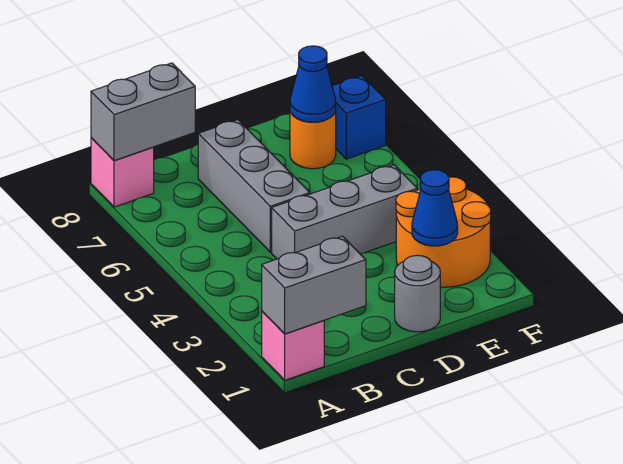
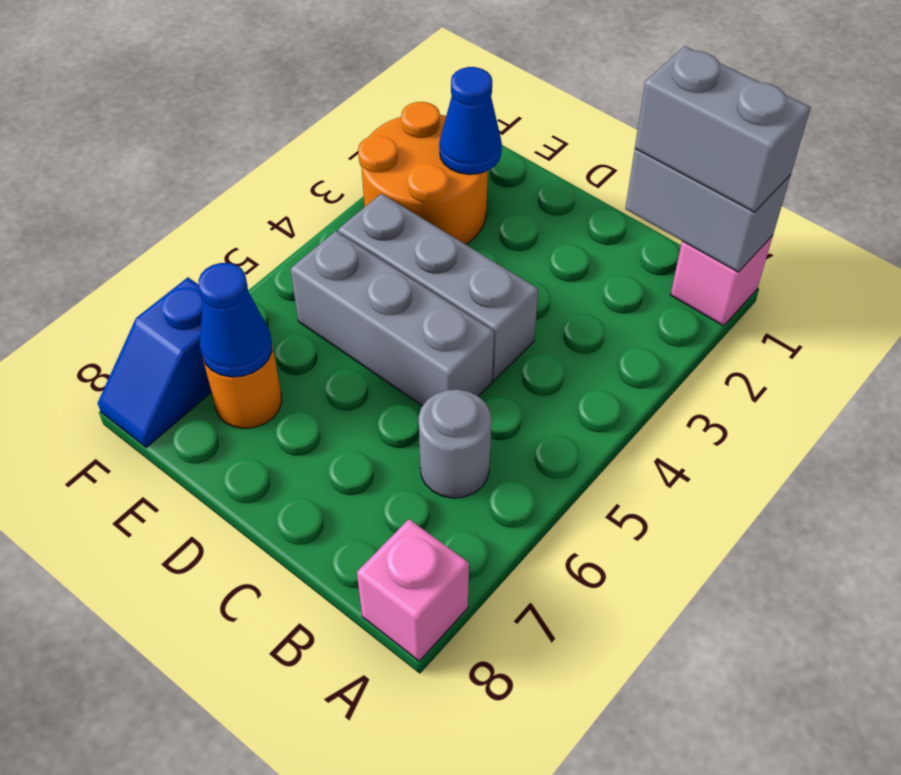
grey 1x2 brick [91,63,195,161] -> grey 1x2 brick moved to [635,46,811,212]
grey 1x3 brick [198,120,310,252] -> grey 1x3 brick turned to [291,231,494,406]
grey 1x1 round brick [395,255,440,332] -> grey 1x1 round brick moved to [419,389,492,498]

